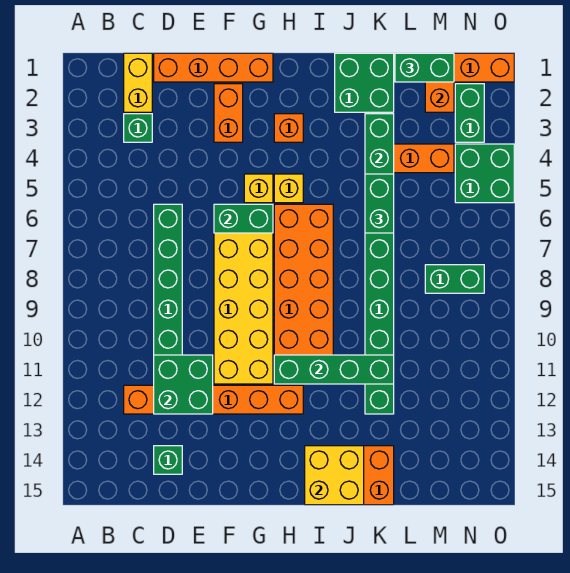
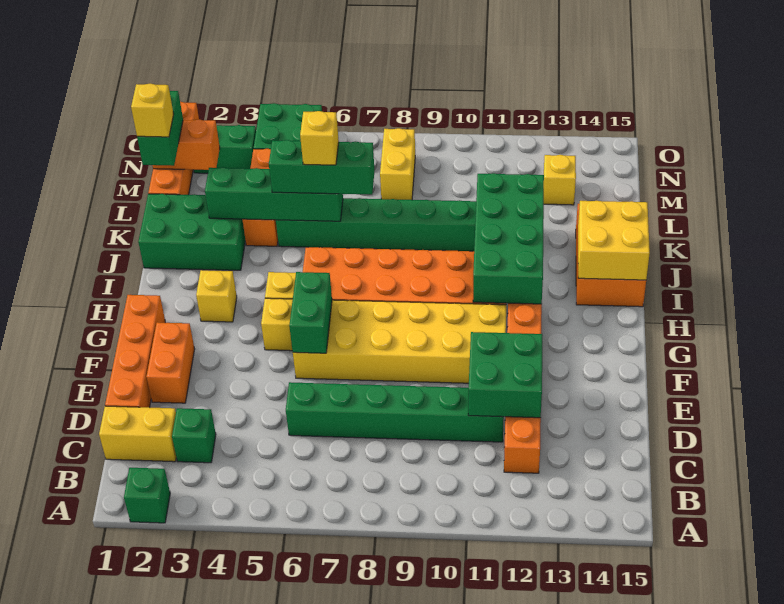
green 1x1 brick [154,446,182,474] -> green 1x1 brick moved to [124,468,170,523]
orange 1x2 brick [214,84,243,142] -> orange 1x2 brick turned to [146,322,195,403]
orange 1x1 brick [274,114,303,142] -> yellow 1x1 brick [196,270,237,322]
green 1x4 brick [274,355,394,384] -> green 2x4 brick [473,173,544,304]
green 2x2 brick [335,53,394,112] -> green 2x3 brick [138,194,245,270]
green 1x2 brick [365,174,394,233] -> green 1x3 brick [269,140,375,195]
none -> yellow 1x1 brick [300,111,339,165]
none -> yellow 1x1 brick [131,83,174,137]
green 1x2 brick [425,265,484,293] -> yellow 1x2 brick [380,128,415,200]
none -> yellow 1x1 brick [544,155,576,205]

